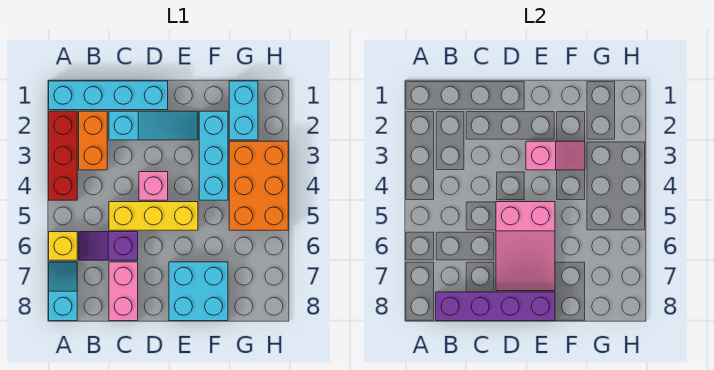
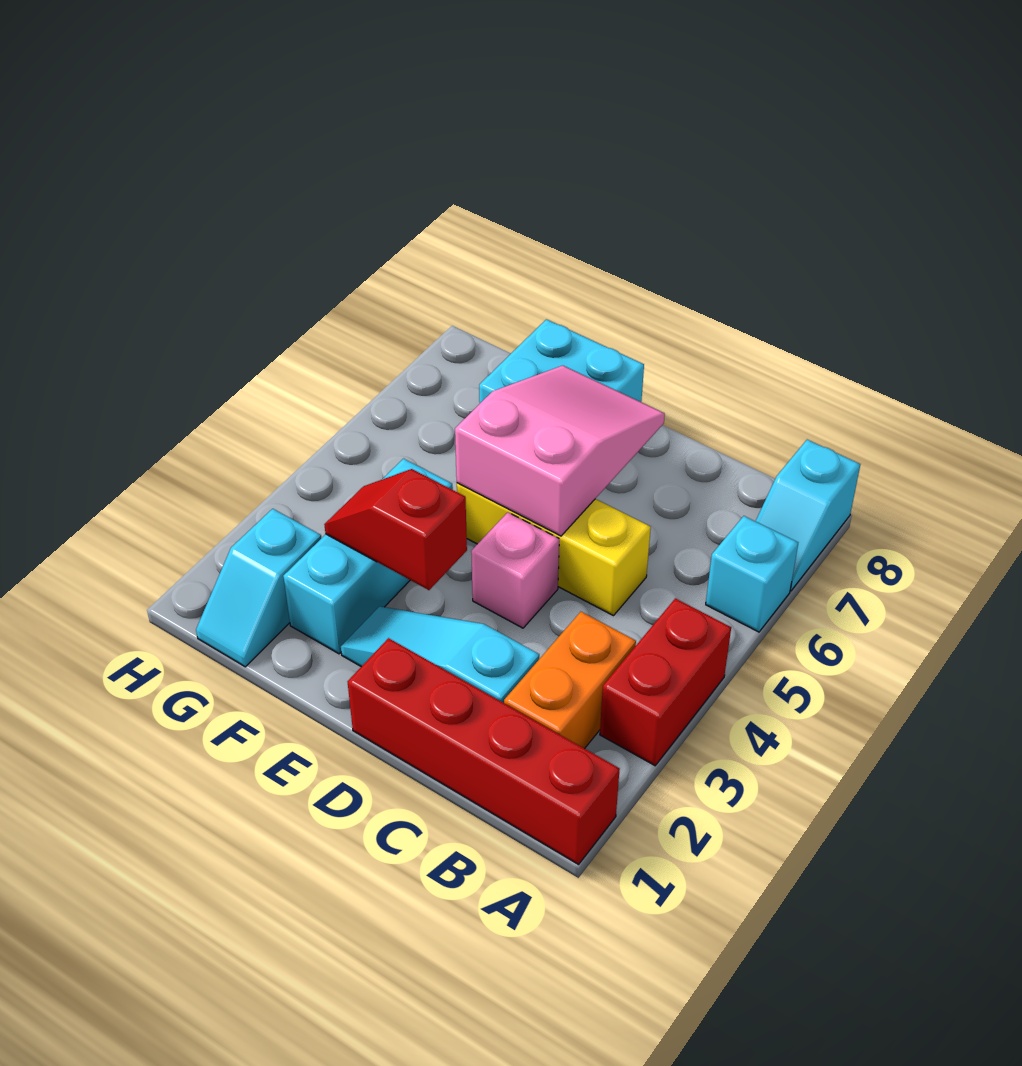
cyan 1x4 brick [49,81,168,110] -> red 1x4 brick [348,638,620,864]
red 1x3 brick [49,111,77,200] -> red 1x2 brick [600,598,731,766]
yellow 1x1 brick [49,232,77,260] -> cyan 1x1 brick [706,516,798,632]
purple 1x2 slope [79,232,138,260] -> none
purple 1x4 brick [436,292,555,321] -> none
pink 1x2 brick [109,262,138,321] -> none
pink 1x2 slope [526,141,585,170] -> red 1x2 slope [324,469,467,590]
cyan 1x2 brick [229,81,258,140] -> cyan 1x2 slope [196,509,321,667]
orange 2x3 brick [229,141,288,230] -> none

